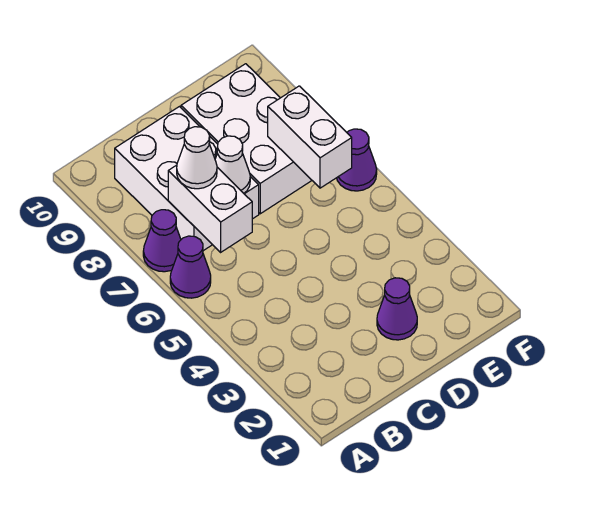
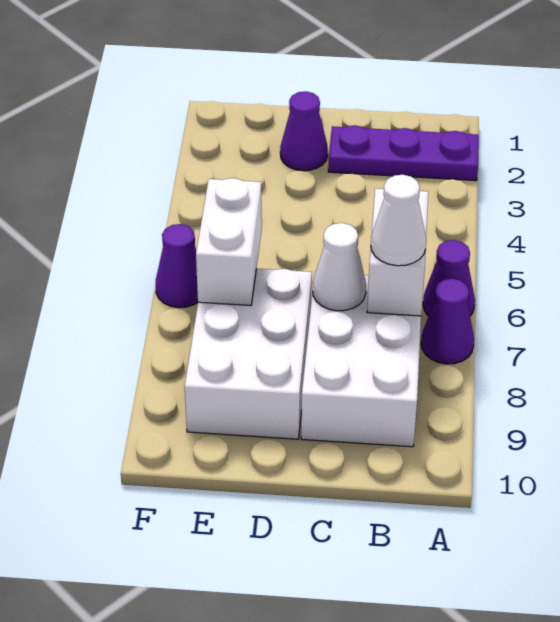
none -> purple 1x3 plate [328,125,479,181]

